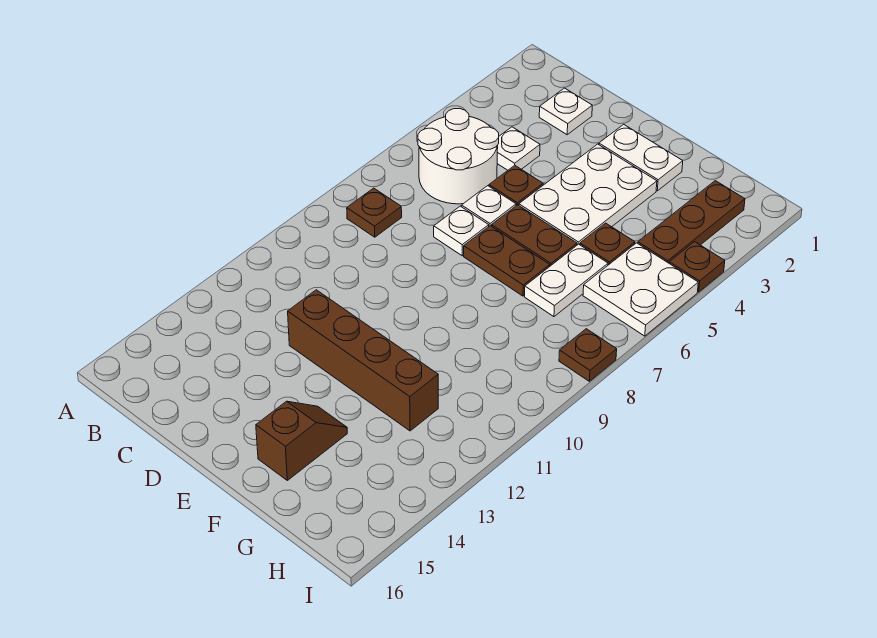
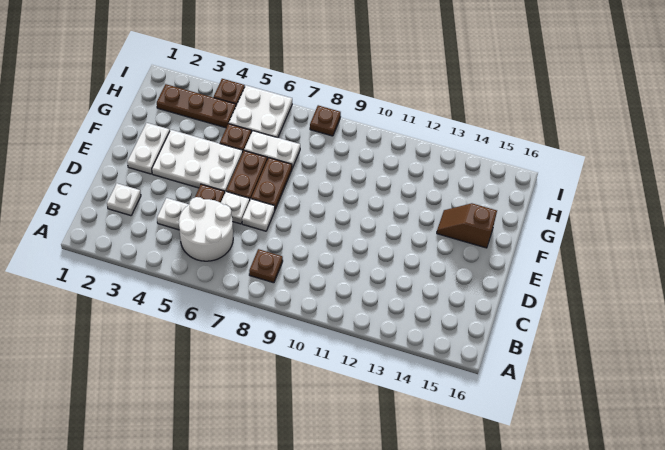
brown 1x4 brick [288,290,438,431] -> none

